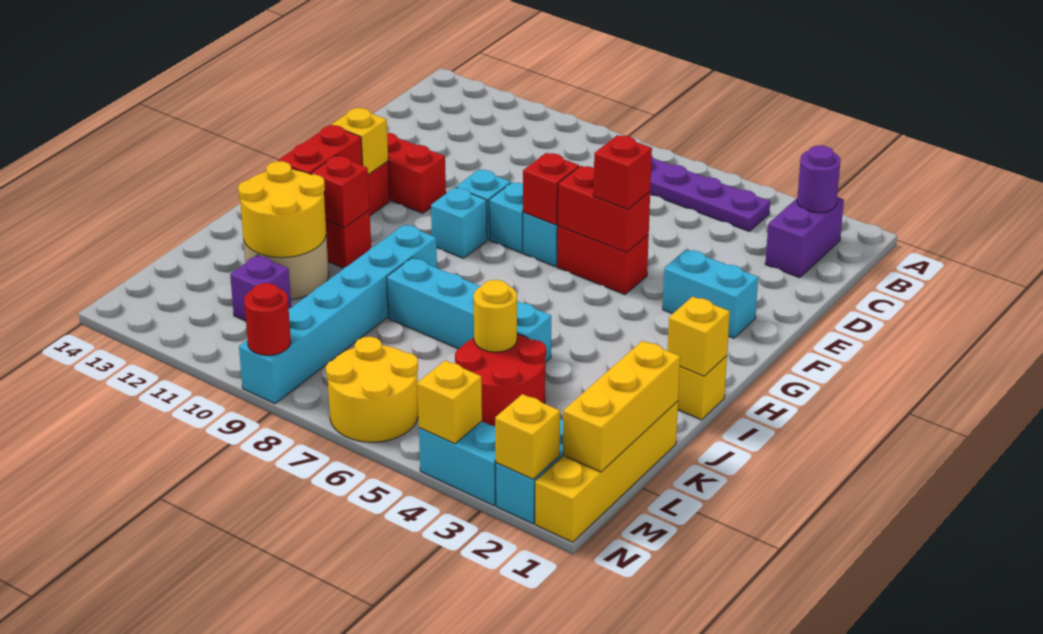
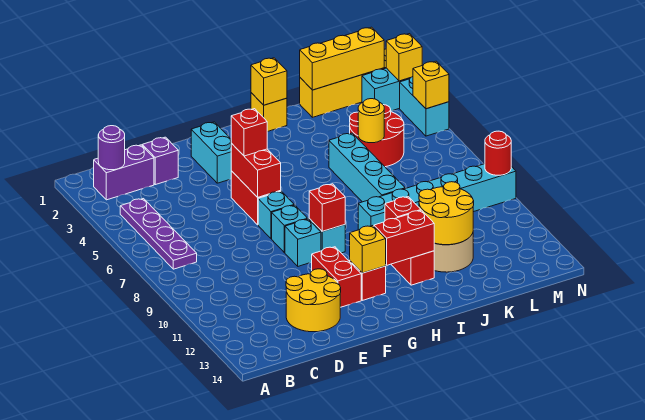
red 1x1 brick [523,153,579,225] -> red 1x1 brick moved to [309,184,345,231]
purple 1x1 brick [230,255,291,321] -> purple 1x1 brick moved to [142,137,178,185]
yellow 2x2 round brick [326,337,418,442] -> yellow 2x2 round brick moved to [286,269,341,332]

